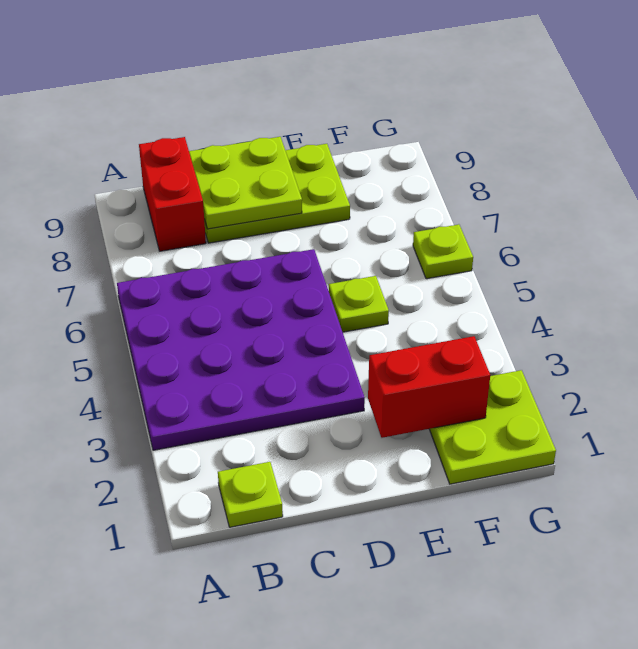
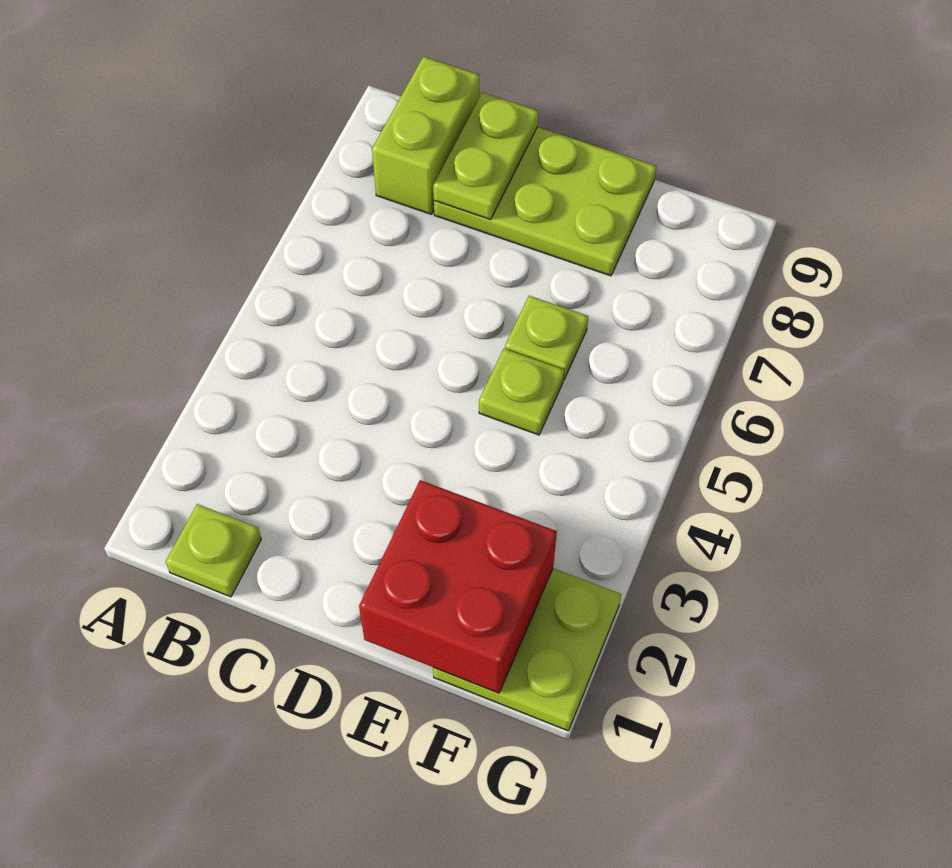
purple 4x4 plate [117,249,365,450] -> none
red 1x2 brick [139,137,206,251] -> lime 1x2 brick [372,57,479,214]
lime 2x2 plate [189,137,302,229] -> lime 1x2 plate [433,93,538,220]
red 1x2 brick [368,336,490,438] -> red 2x2 brick [359,480,557,693]
lime 1x1 plate [413,224,473,279] -> lime 1x1 plate moved to [505,296,588,380]

